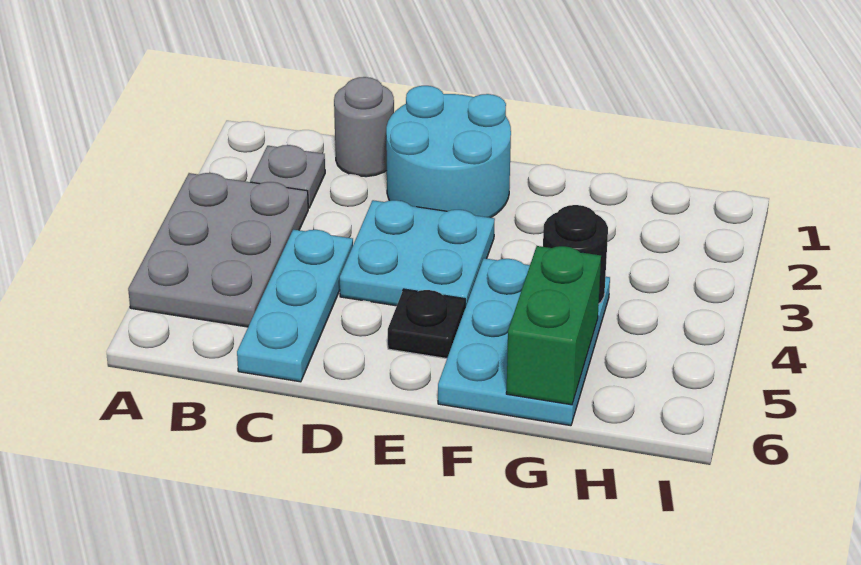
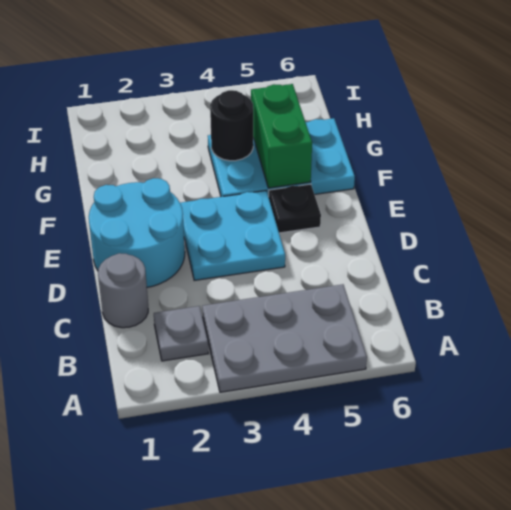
cyan 1x3 plate [237,230,353,382] -> none
green 1x2 brick [506,246,601,405] -> green 1x2 brick turned to [251,84,312,188]

